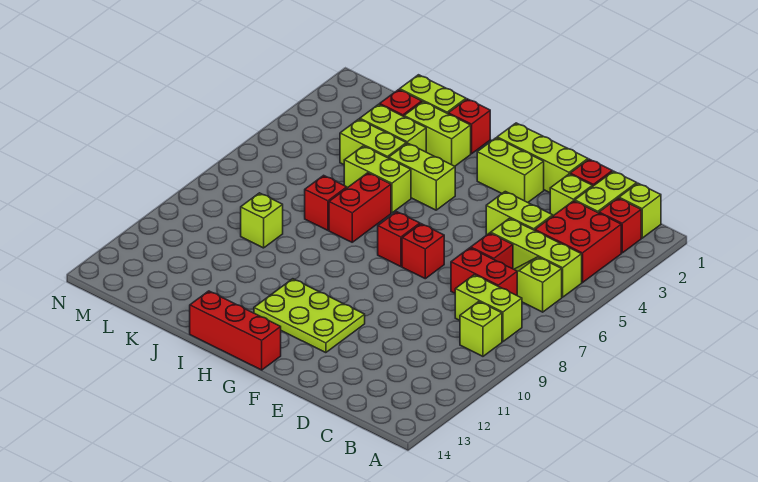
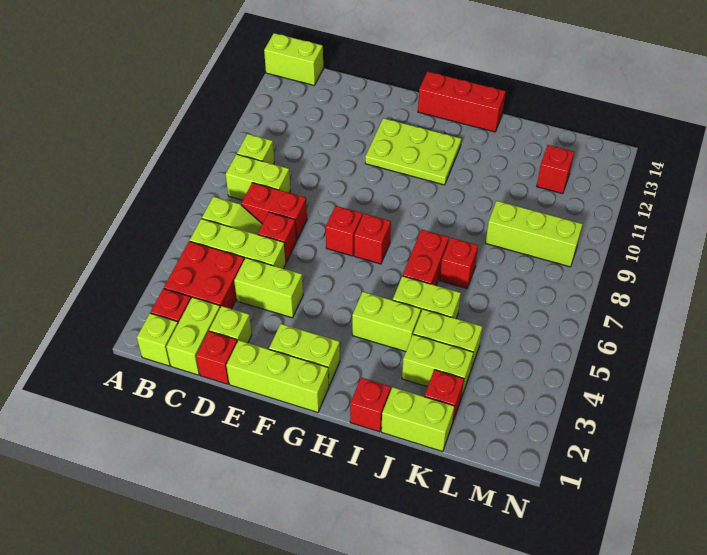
lime 1x2 brick [404,102,471,166] -> lime 1x2 brick moved to [264,33,323,85]
lime 1x1 brick [241,193,283,248] -> lime 1x3 brick [486,201,583,267]
none -> red 1x1 brick [537,145,574,194]

